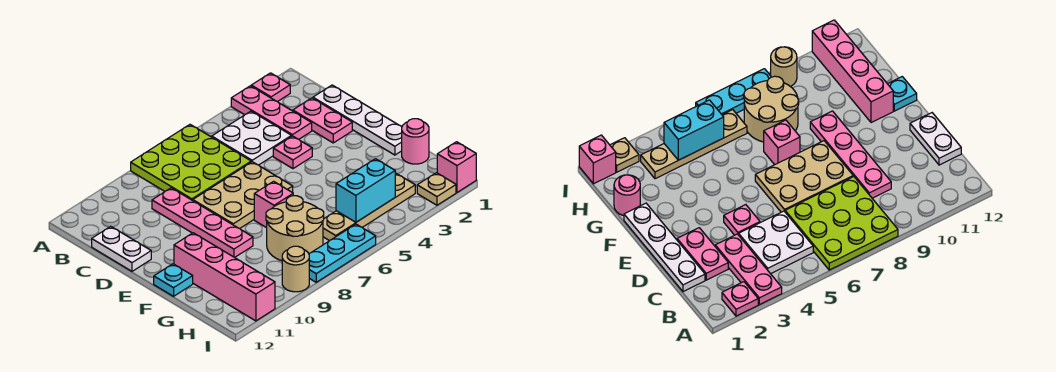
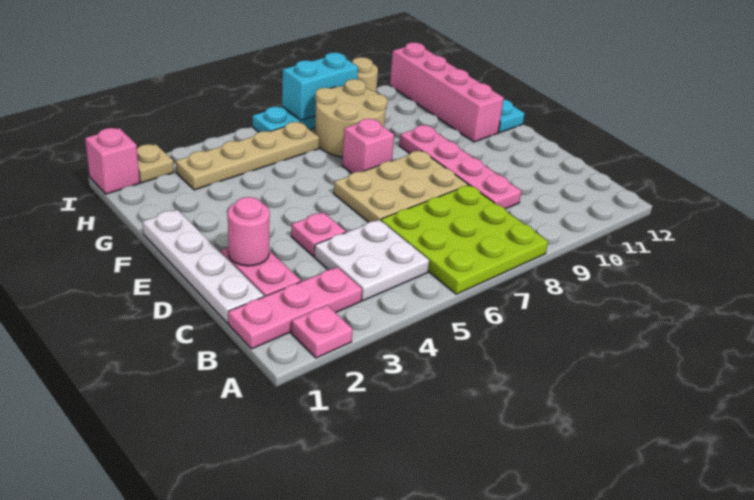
pink 1x3 plate [231,86,312,139] -> pink 1x3 plate turned to [228,267,362,349]
white 1x2 plate [92,226,151,271] -> none
pink 1x1 round brick [402,119,429,164] -> pink 1x1 round brick moved to [228,197,270,266]
cyan 1x2 brick [336,159,395,222] -> cyan 1x2 brick moved to [282,52,358,120]

